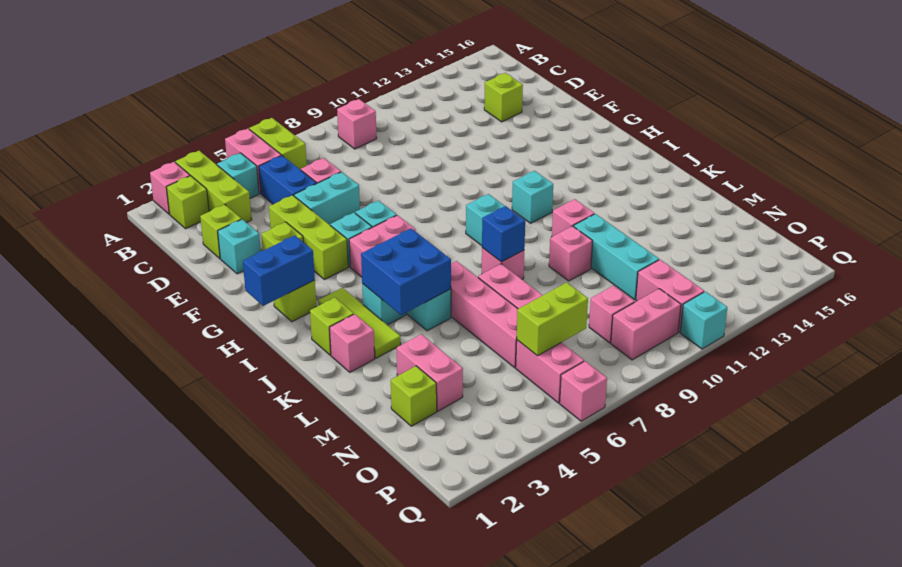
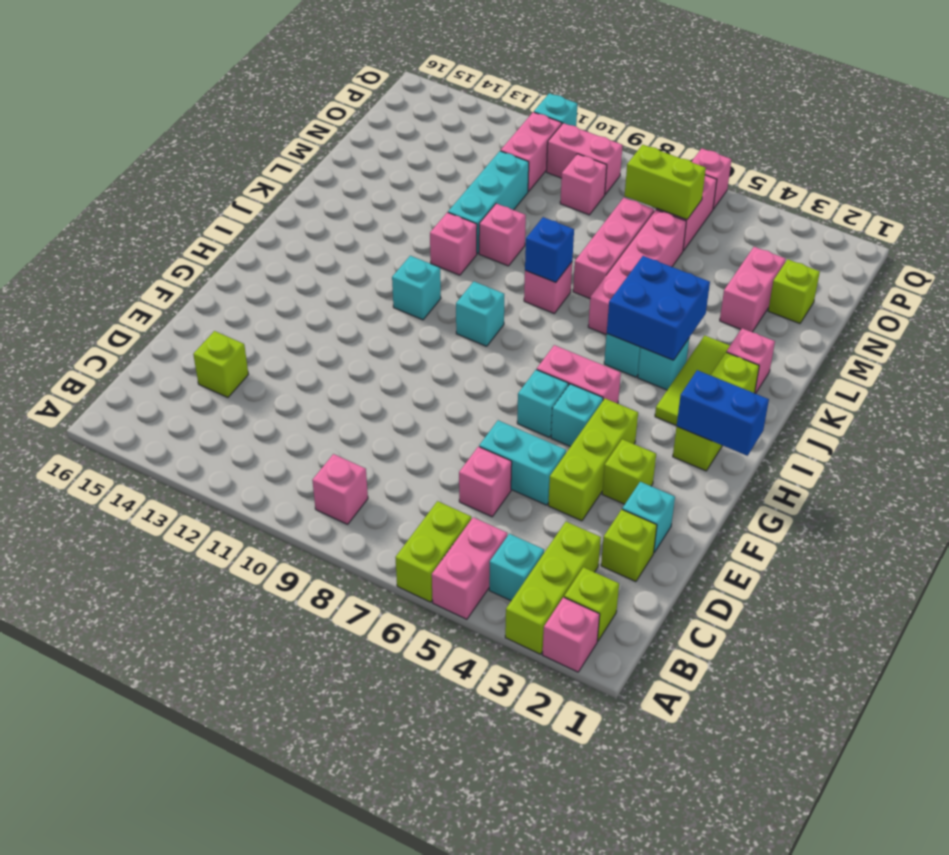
blue 1x2 brick [259,155,317,204] -> none

